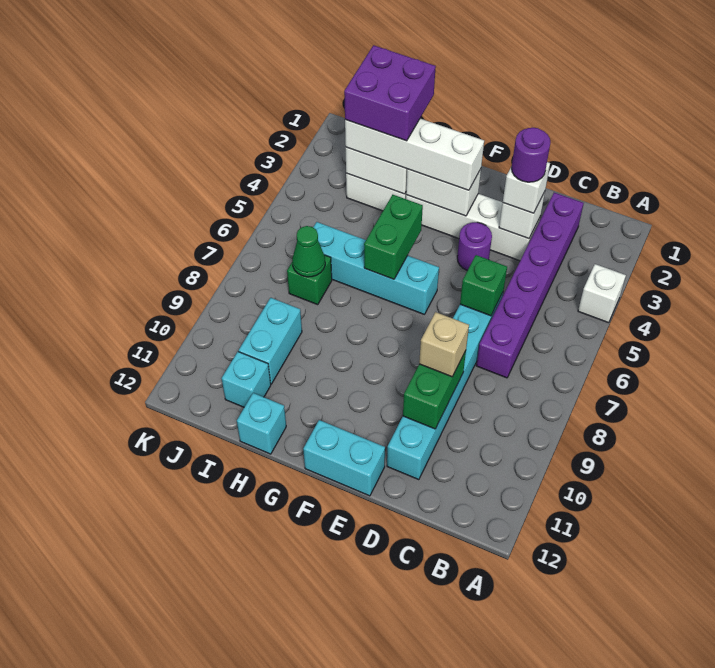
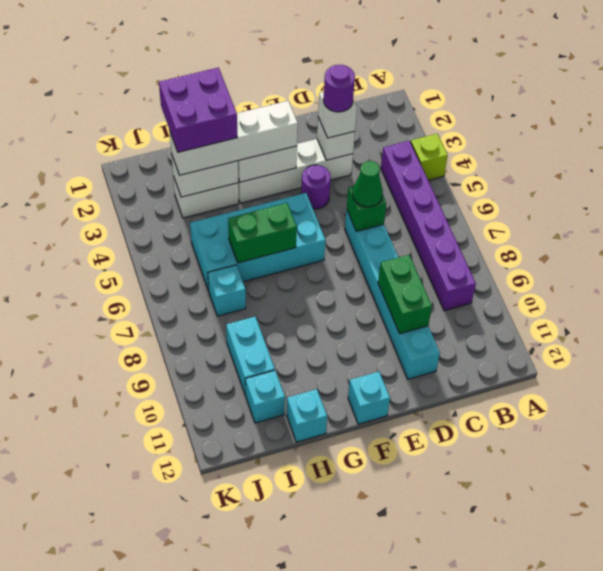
white 1x1 brick [578,264,626,323] -> lime 1x1 brick [411,134,448,180]
purple 1x6 brick [476,193,584,378] -> purple 1x6 brick moved to [381,141,476,311]
tan 1x1 brick [419,312,469,377] -> none
cyan 1x2 brick [303,420,385,496] -> cyan 1x1 brick [348,372,390,424]
cyan 1x4 brick [313,222,439,314] -> cyan 2x4 brick [190,193,326,291]
green 1x2 brick [364,195,423,279] -> green 1x2 brick turned to [228,203,297,263]
green 1x1 brick [287,255,332,305] -> cyan 1x1 brick [208,265,246,316]
green 1x1 cone [292,226,325,277] -> green 1x1 cone moved to [353,161,383,207]

